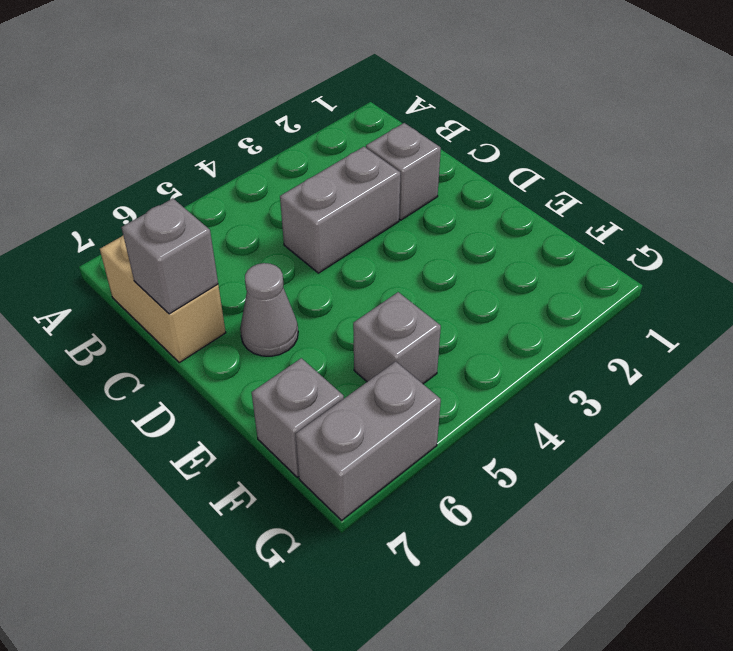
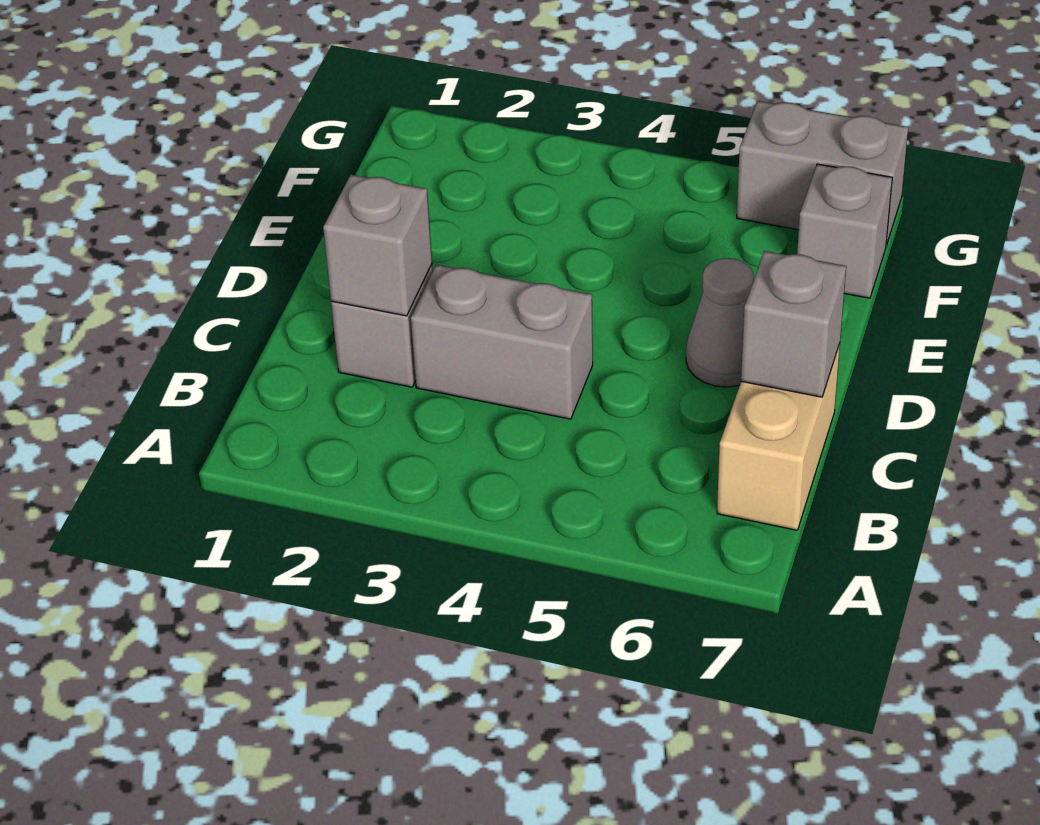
grey 1x1 brick [353,292,441,384] -> grey 1x1 brick moved to [323,175,432,316]

